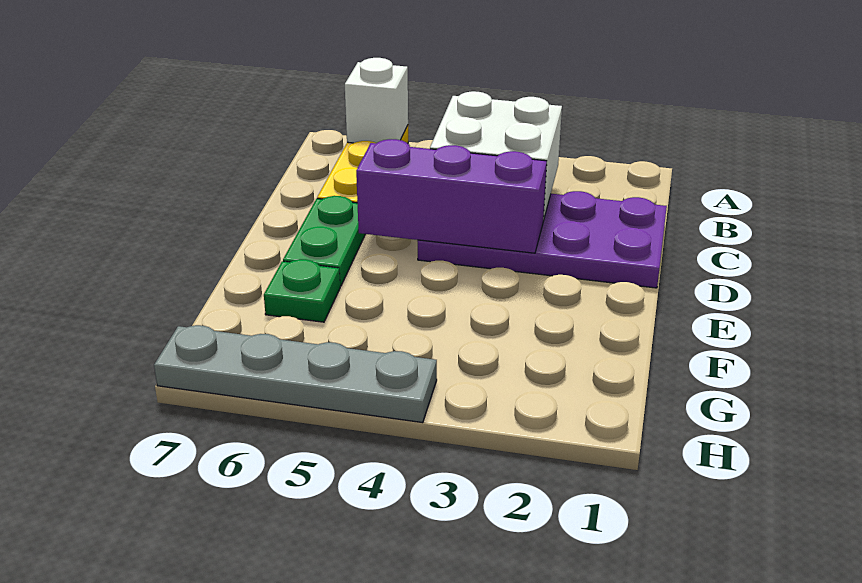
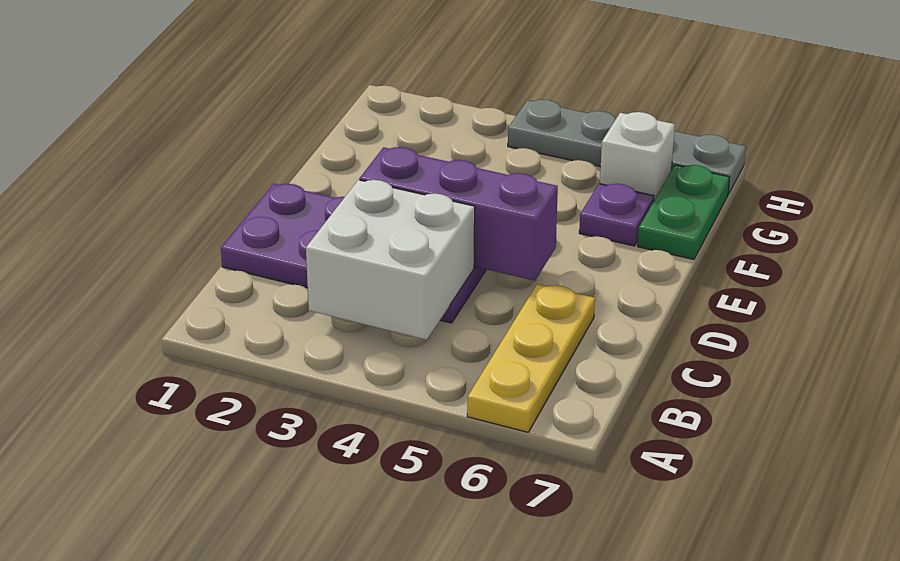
white 1x1 brick [345,58,408,143] -> white 1x1 brick moved to [600,112,675,200]
green 1x2 plate [283,196,365,286] -> green 1x2 plate moved to [638,165,730,259]
green 1x1 plate [264,259,340,322] -> purple 1x1 plate [579,184,654,246]

